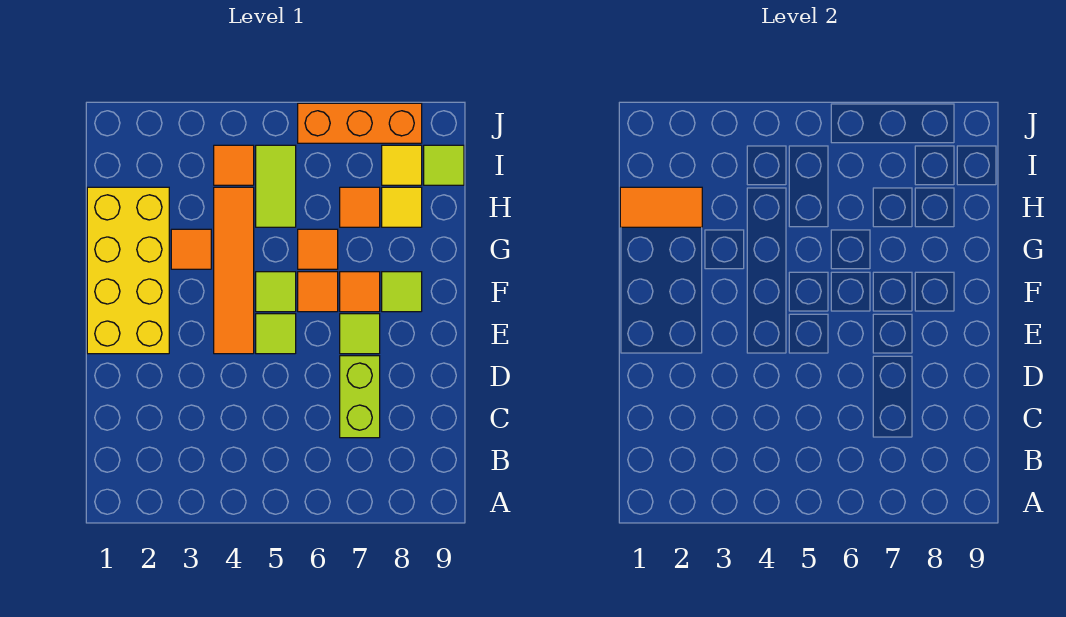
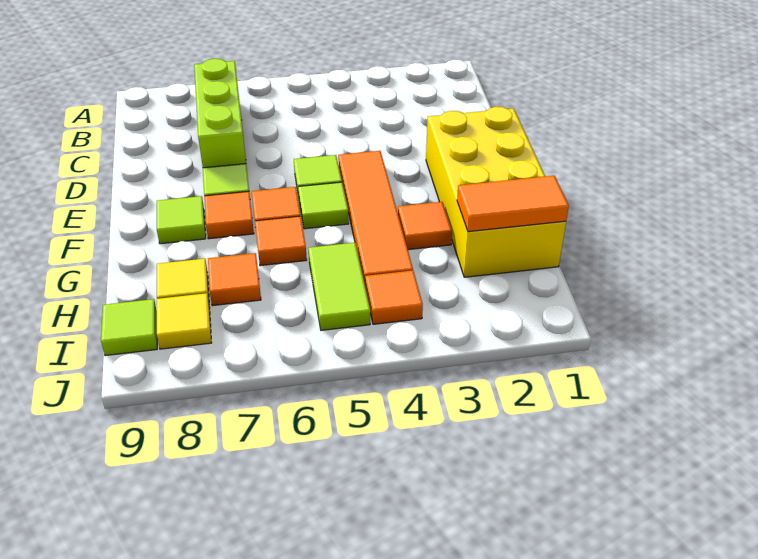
lime 1x2 brick [340,356,380,438] -> lime 1x3 brick [194,59,246,168]
orange 1x3 brick [298,103,422,143] -> none

